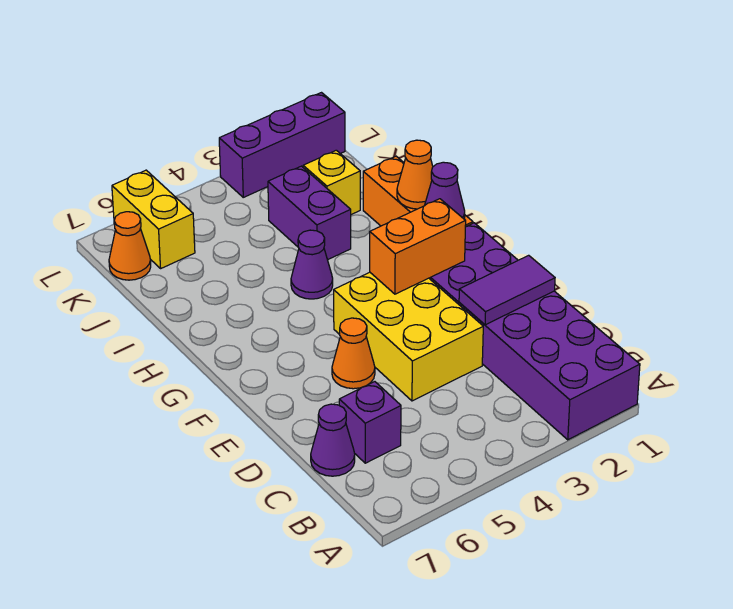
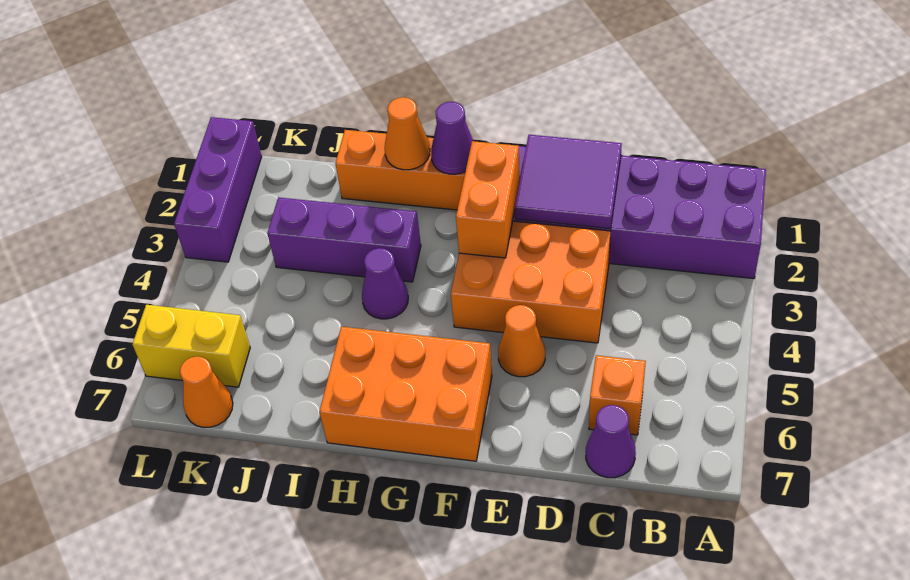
purple 1x1 brick [339,382,401,463] -> orange 1x1 brick [589,355,646,435]
purple 1x2 tile [459,255,555,325] -> purple 2x2 tile [515,135,622,229]
yellow 2x3 brick [334,272,483,401] -> orange 2x3 brick [451,221,610,343]
none -> orange 2x3 brick [319,327,492,461]
purple 1x2 brick [268,166,351,260] -> purple 1x3 brick [267,197,421,282]
yellow 1x1 brick [303,150,360,215] -> none

